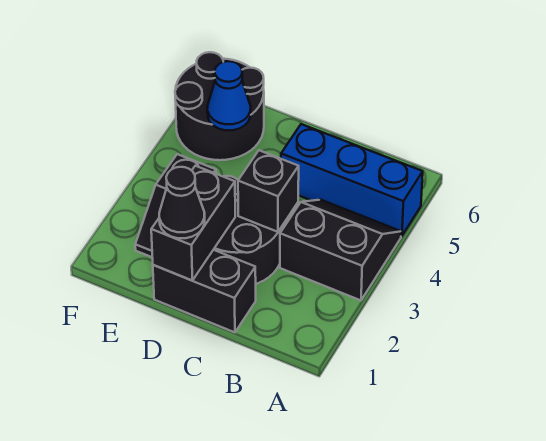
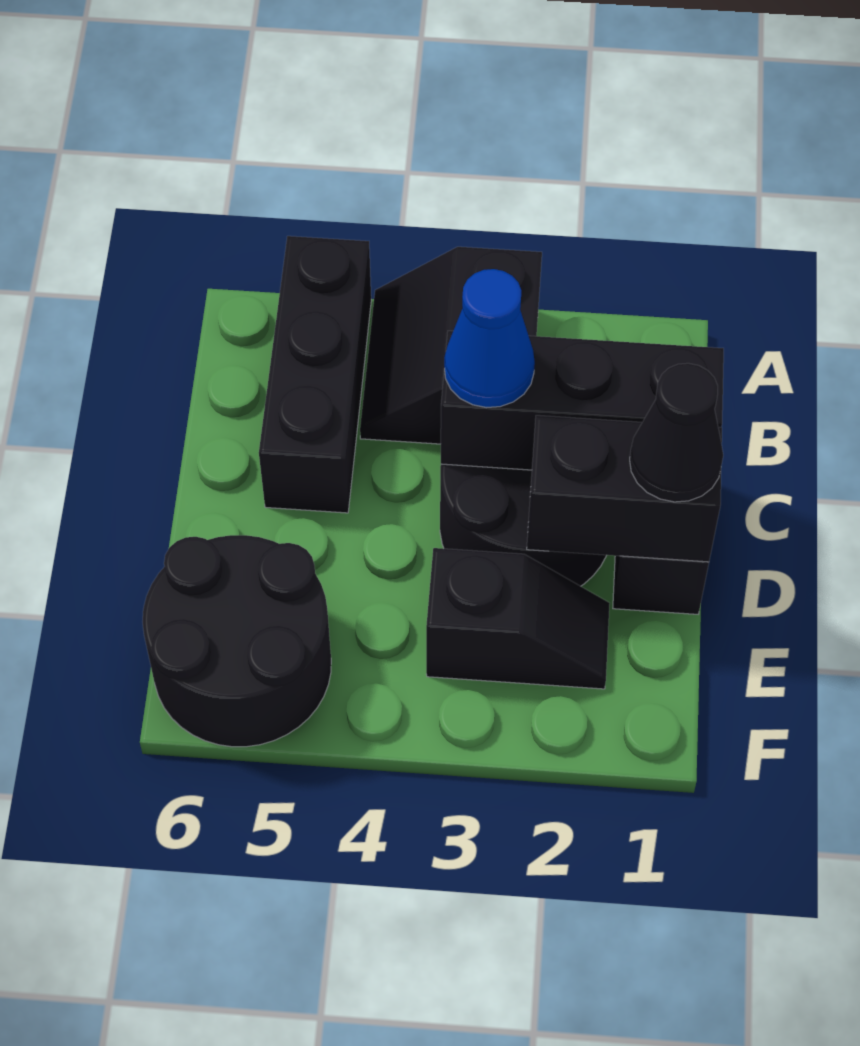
blue 1x3 brick [281,124,423,236] -> black 1x3 brick [259,236,371,513]
black 1x1 brick [238,150,299,232] -> black 1x3 brick [441,331,724,470]
blue 1x1 cone [207,61,251,130] -> blue 1x1 cone moved to [444,269,535,408]

